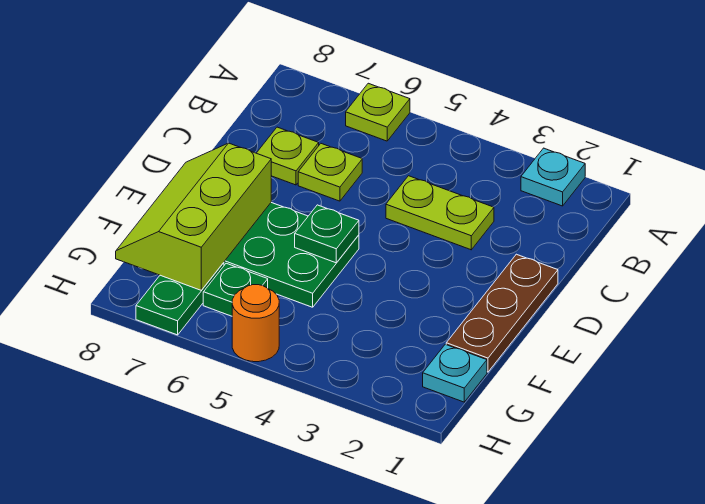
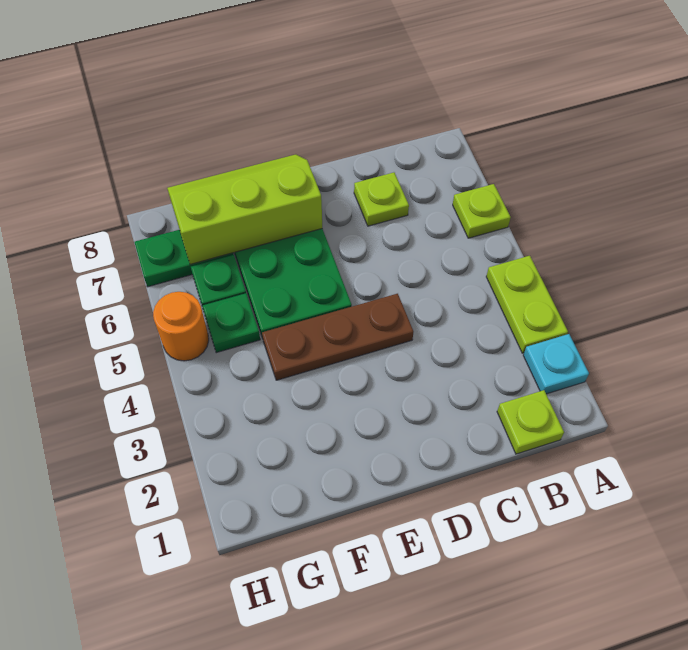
lime 1x2 plate [386,176,494,250] -> lime 1x2 plate moved to [486,256,568,353]
lime 1x1 plate [298,144,362,201] -> lime 1x1 plate moved to [497,390,564,454]
brown 1x3 plate [446,254,558,372] -> brown 1x3 plate moved to [262,294,413,380]
green 1x1 plate [295,205,359,263] -> green 1x1 plate moved to [202,293,260,353]
cyan 1x1 plate [423,344,487,402] -> none

